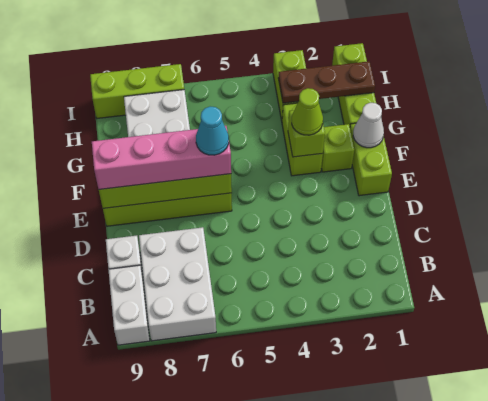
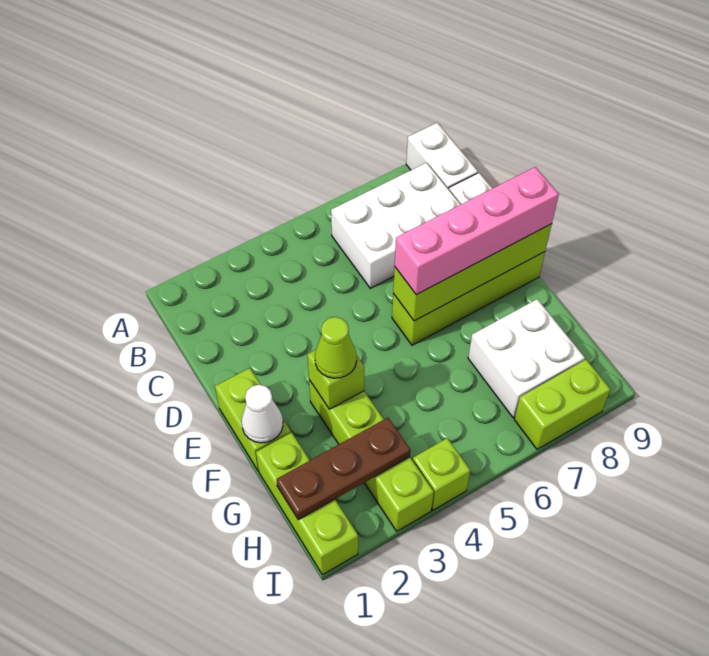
white 2x3 brick [139,227,216,341] -> white 2x3 brick turned to [331,163,461,288]
cyan 1x1 cone [196,107,229,155] -> none
lime 1x1 brick [321,124,354,172] -> lime 1x1 brick moved to [413,438,471,510]
lime 1x3 brick [90,64,184,118] -> lime 1x2 brick [514,360,610,449]

